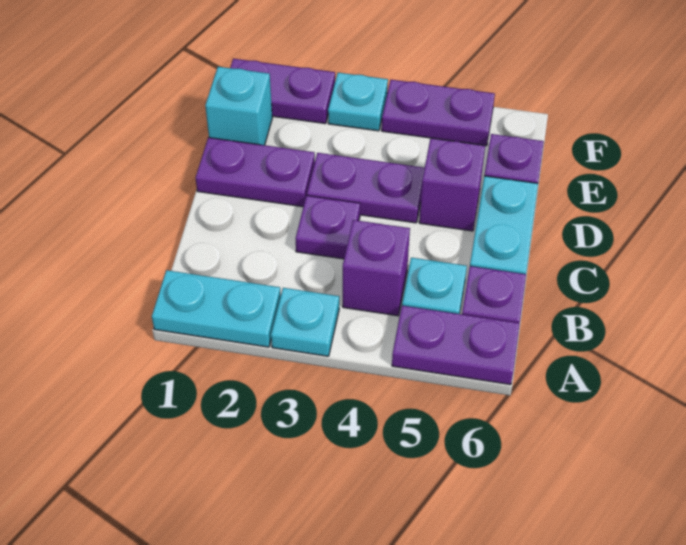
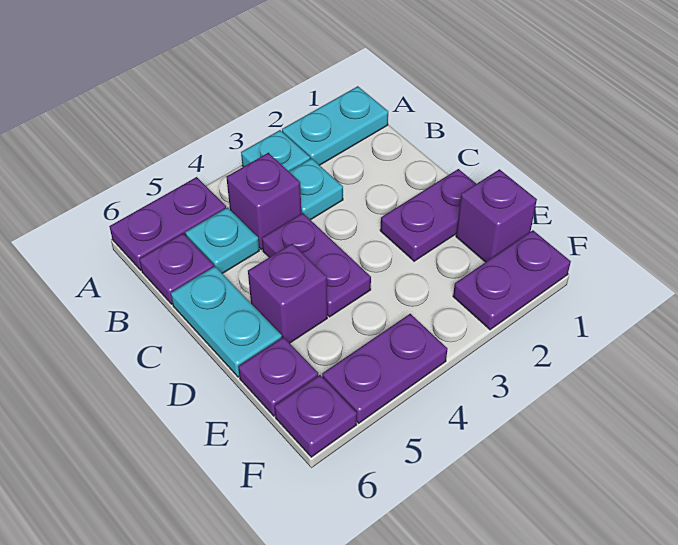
purple 1x1 plate [295,196,360,259] -> purple 1x1 plate moved to [275,375,357,457]
purple 1x2 plate [307,153,425,223] -> purple 1x2 plate turned to [262,213,371,317]
cyan 1x1 brick [205,67,272,145] -> purple 1x1 brick [456,169,537,262]
cyan 1x1 plate [328,73,388,131] -> cyan 1x1 plate moved to [289,158,343,220]

